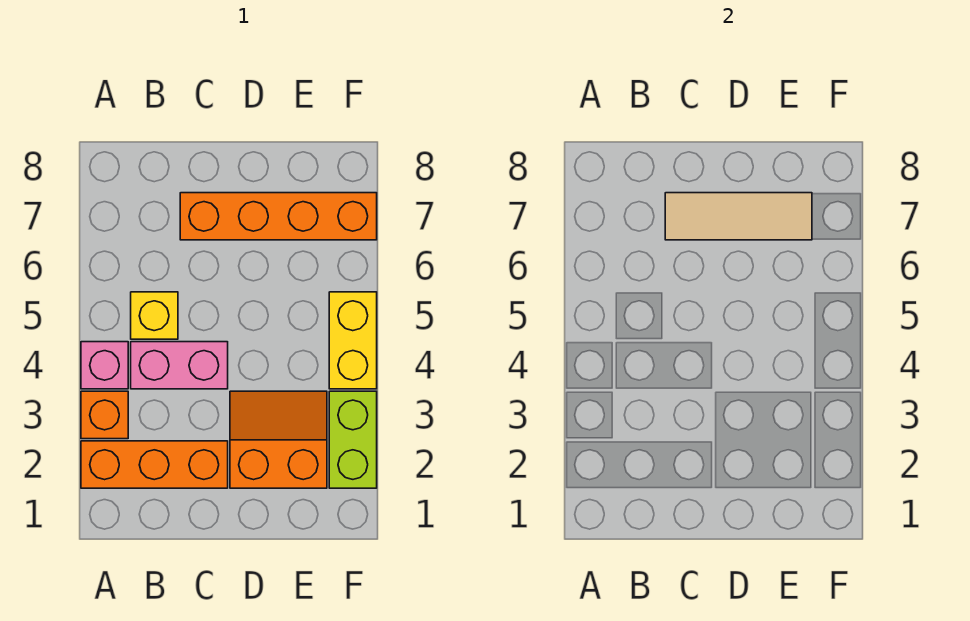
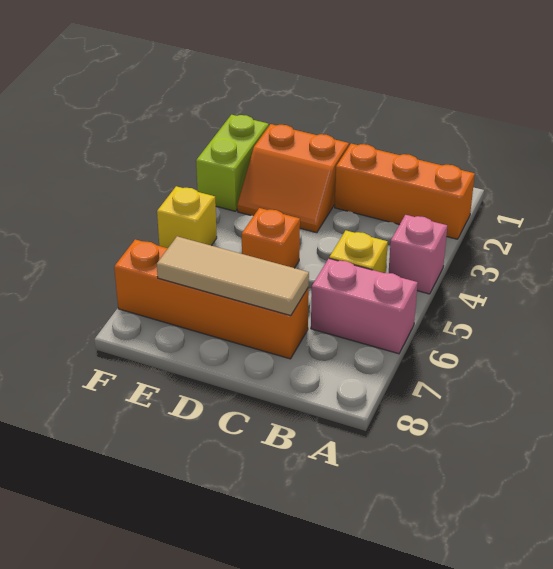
orange 1x1 brick [81,391,128,439] -> orange 1x1 brick moved to [242,208,300,268]
pink 1x2 brick [131,342,228,389] -> pink 1x2 brick moved to [311,259,418,354]
yellow 1x2 brick [329,292,377,389] -> yellow 1x1 brick [157,186,217,248]

